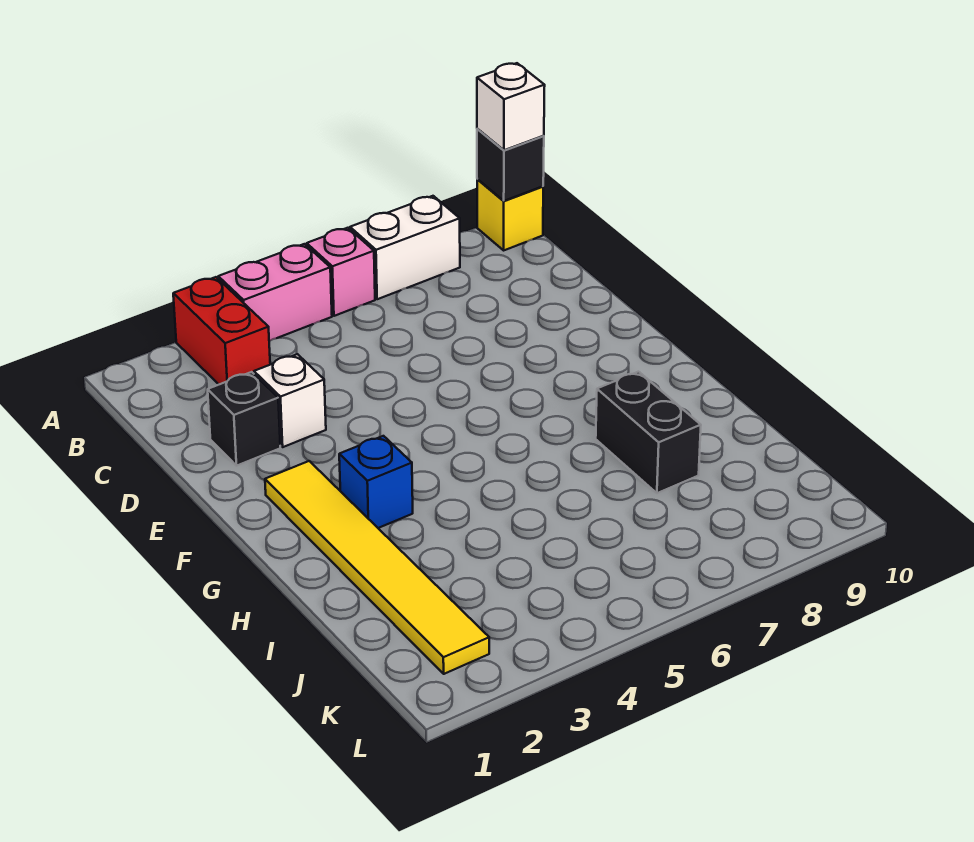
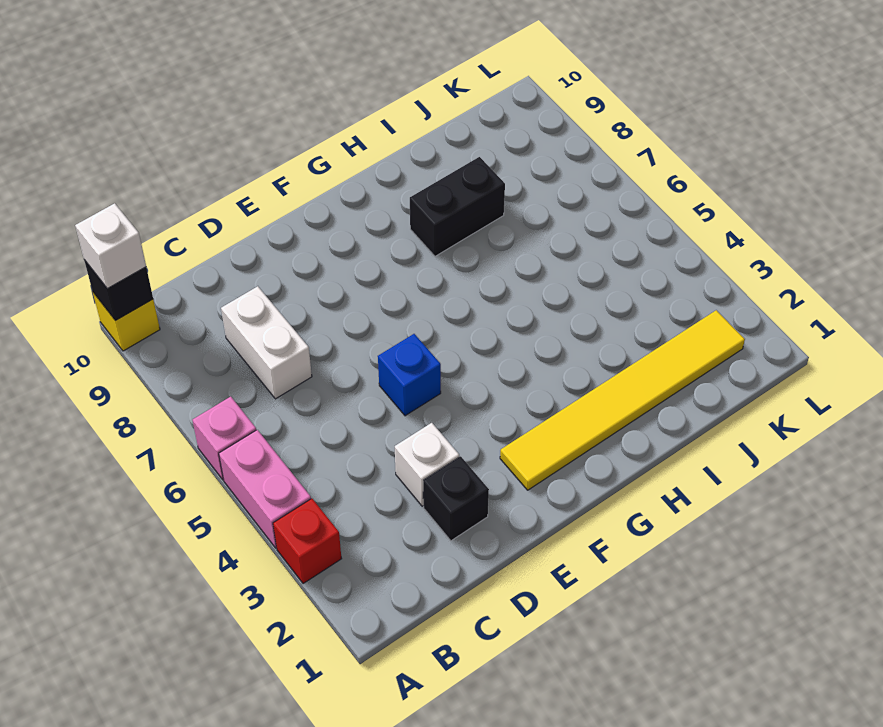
red 1x2 brick [173,277,270,384] -> red 1x1 brick [273,499,342,584]
white 1x2 brick [350,196,460,299] -> white 1x2 brick moved to [221,286,312,399]
blue 1x1 brick [339,436,413,528] -> blue 1x1 brick moved to [378,334,441,416]

